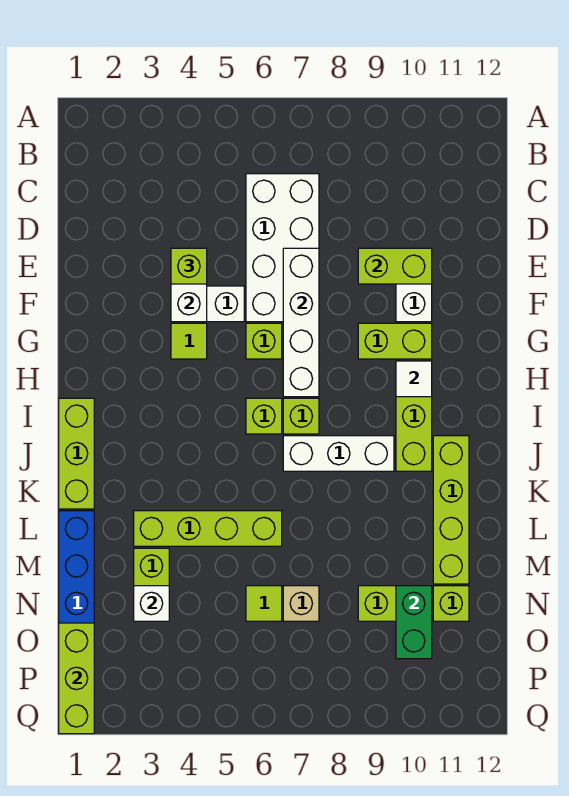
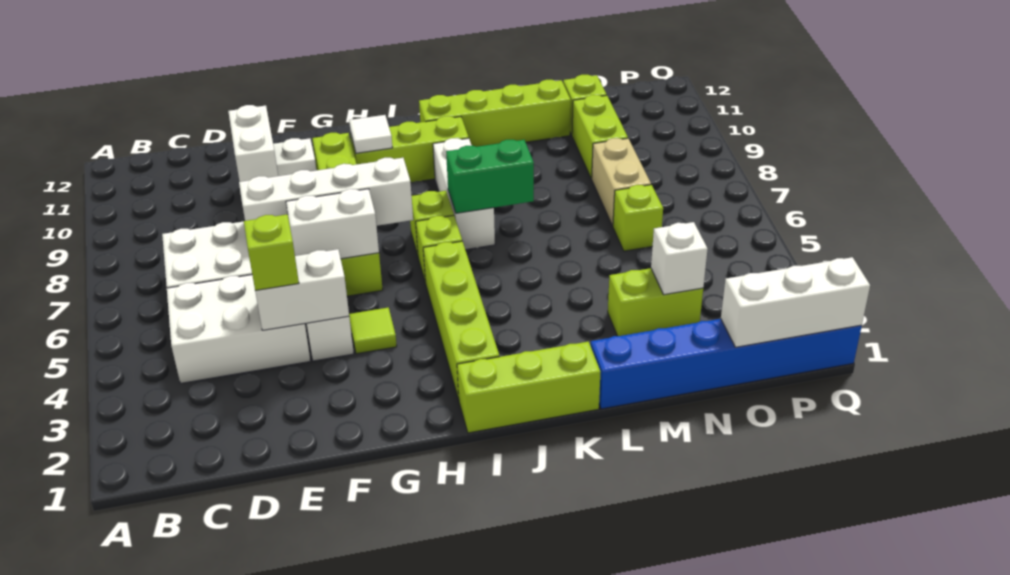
none -> white 2x3 brick [167,275,310,383]
lime 1x2 brick [358,248,432,284] -> white 1x2 brick [228,105,278,182]
none -> white 1x2 brick [286,189,379,259]
lime 1x4 brick [134,511,282,546] -> lime 1x4 brick moved to [423,241,499,400]
lime 1x1 tile [246,586,282,621] -> lime 1x1 brick [613,185,663,251]
tan 1x1 brick [283,586,319,621] -> tan 1x2 brick [592,138,651,226]
green 1x2 brick [396,586,432,659] -> green 1x2 brick moved to [446,140,534,213]
lime 1x3 brick [59,623,94,734] -> white 1x3 brick [721,257,870,347]

